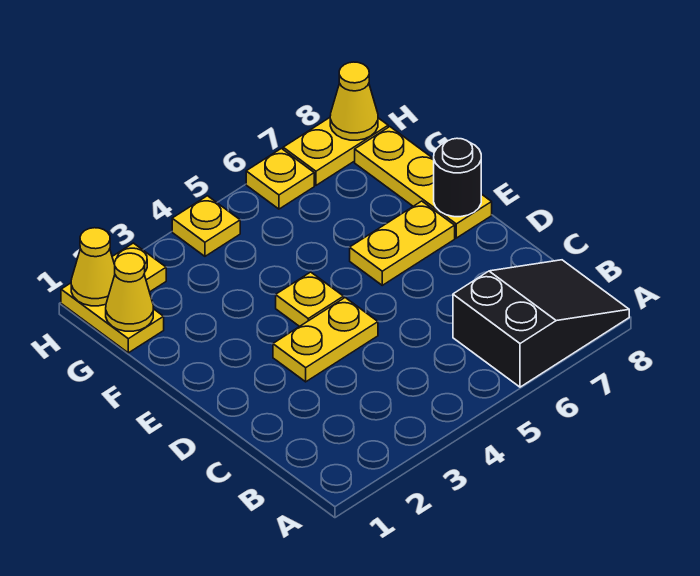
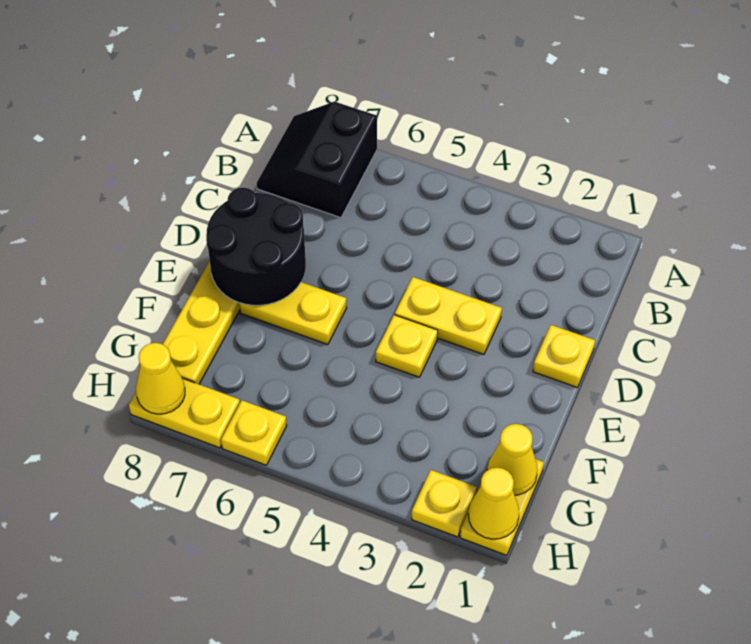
black 2x3 slope [453,260,629,387] -> black 2x2 slope [257,102,377,218]
black 1x1 round brick [434,138,481,217] -> black 2x2 round brick [206,188,306,305]
yellow 1x1 plate [172,196,240,256] -> yellow 1x1 plate moved to [533,325,595,388]

